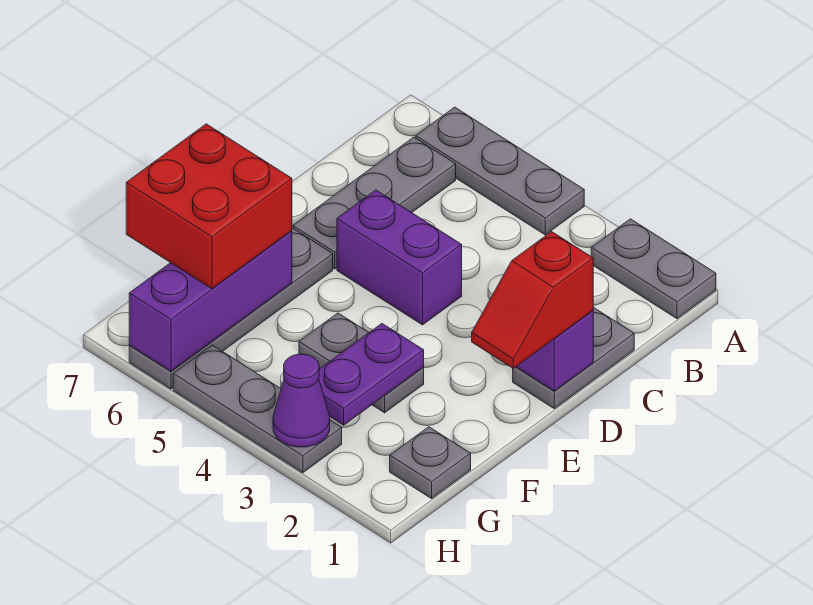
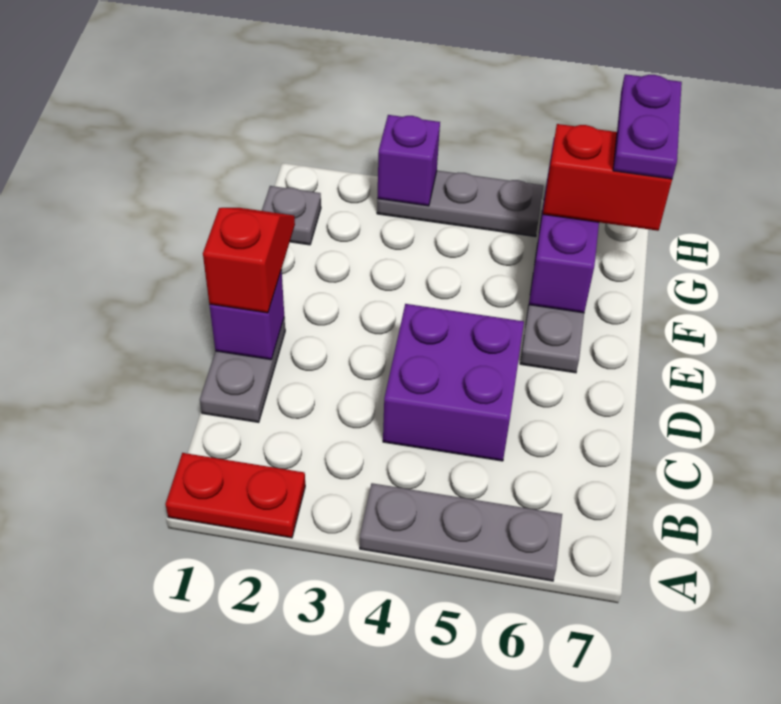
grey 1x2 plate [591,219,716,319] -> red 1x2 plate [165,453,305,538]
grey 1x3 plate [293,137,456,269] -> none
purple 1x2 brick [337,190,462,325] -> purple 2x2 brick [383,304,524,461]
grey 1x2 plate [299,313,424,413] -> none
purple 1x2 plate [319,324,424,425] -> purple 1x2 plate moved to [613,74,682,179]
red 2x2 brick [126,124,292,289] -> red 1x2 brick [543,124,672,231]
purple 1x1 cone [273,354,330,447] -> purple 1x1 brick [377,115,440,206]

